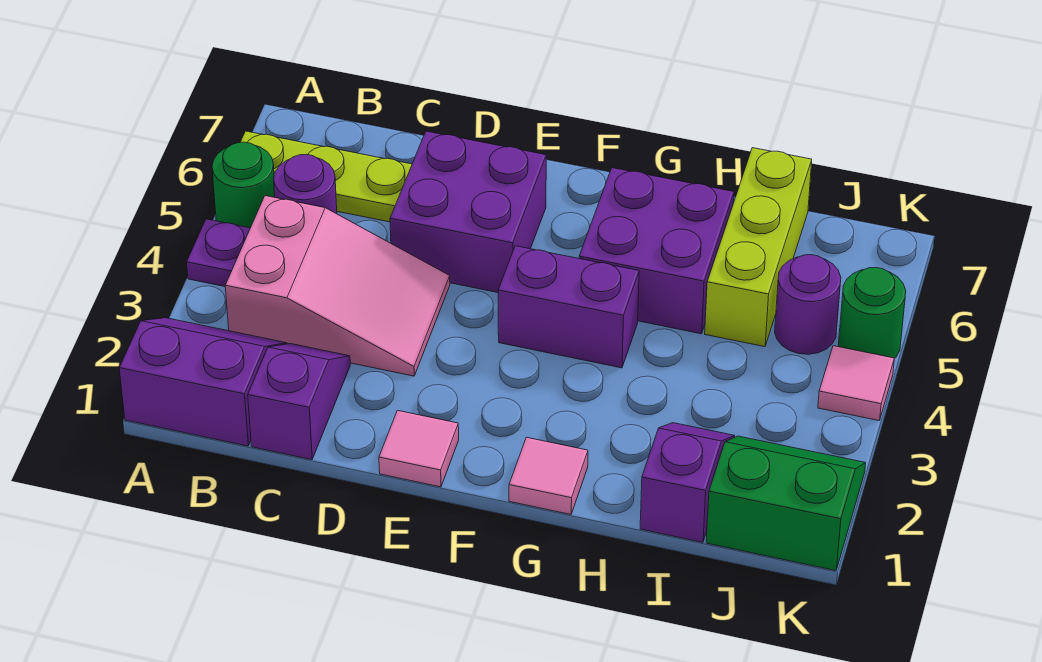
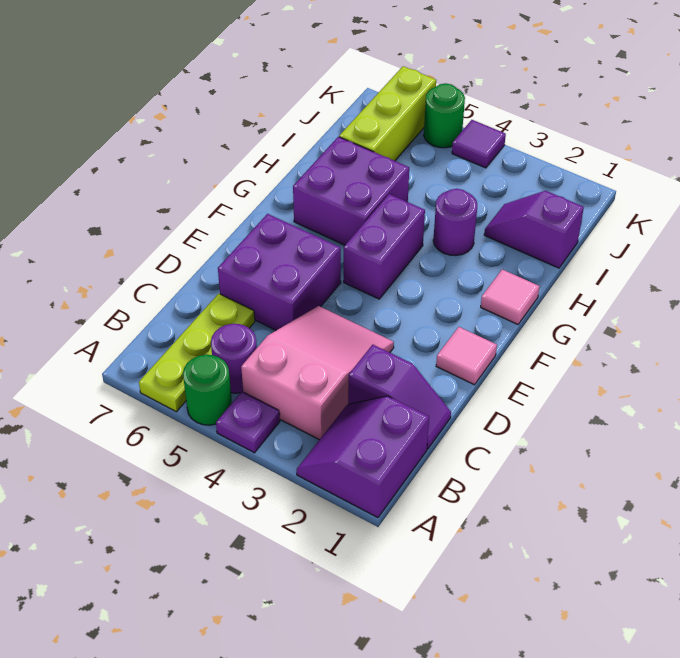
purple 1x2 slope [248,344,350,460] -> purple 1x2 slope turned to [348,345,451,449]
lime 1x3 brick [705,148,812,347] -> lime 1x3 brick turned to [339,66,436,161]
green 2x2 slope [706,436,866,571] -> none
purple 1x1 round brick [775,255,841,354] -> purple 1x1 round brick moved to [433,189,477,256]
pink 1x1 tile [818,346,894,421] -> purple 1x1 tile [452,120,506,168]

